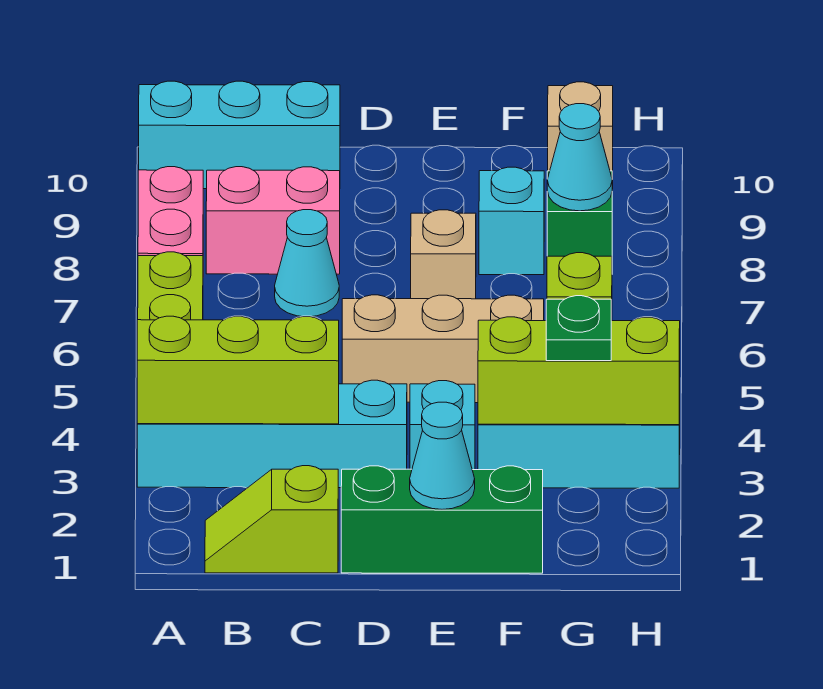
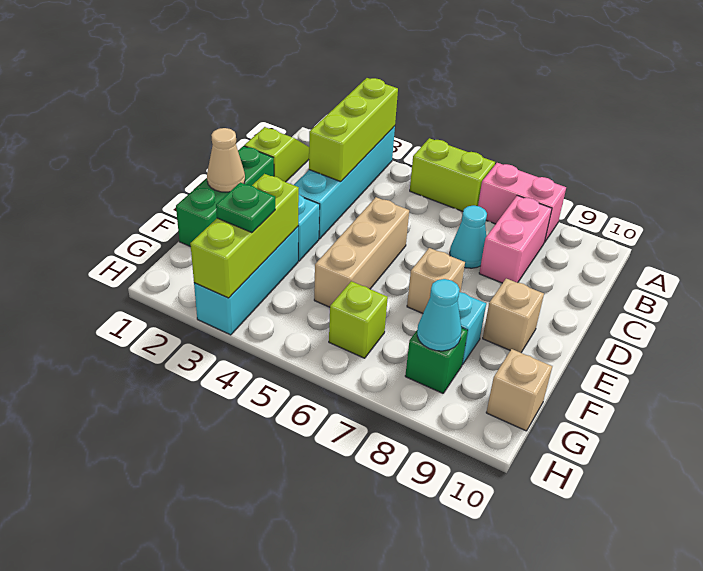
cyan 1x3 brick [139,81,340,189] -> none
cyan 1x1 cone [410,402,475,509] -> tan 1x1 cone [207,128,245,192]
none -> tan 1x1 brick [483,279,544,352]

